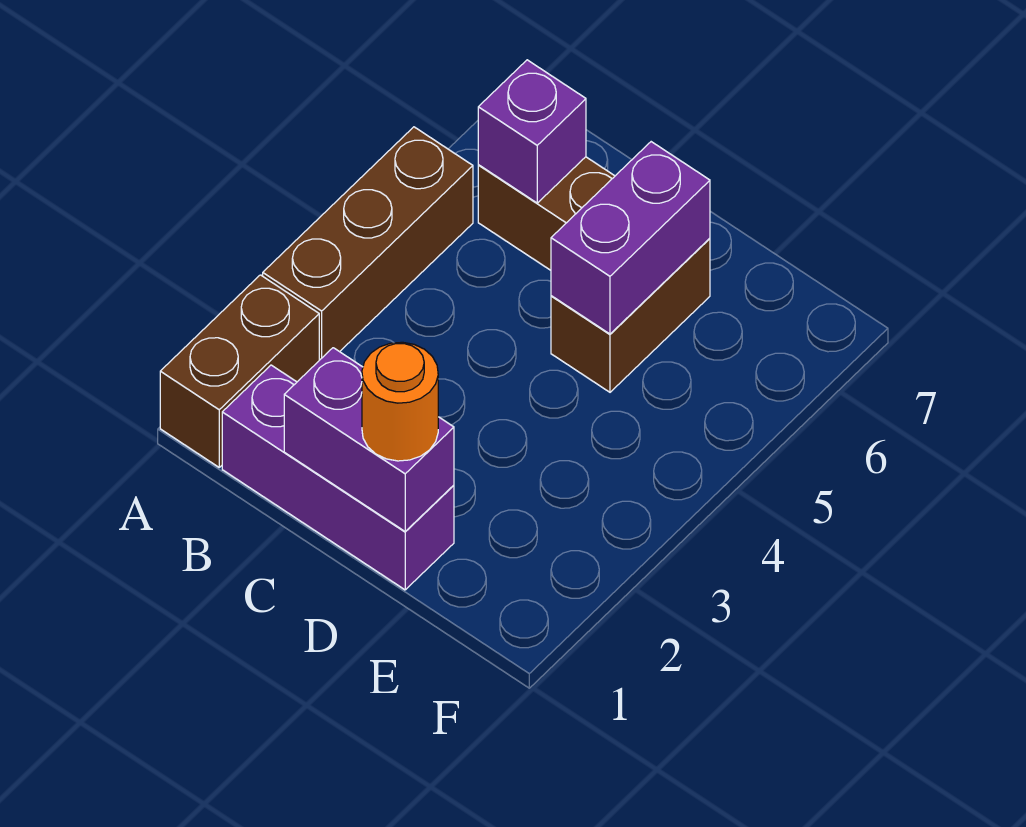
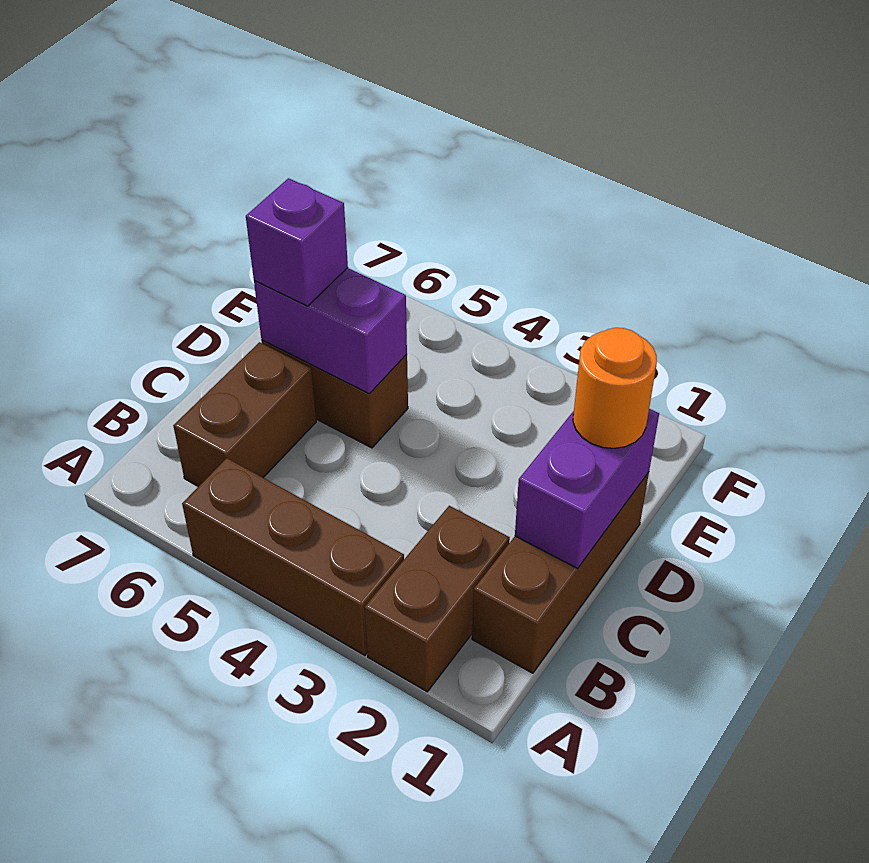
brown 1x2 brick [160,275,319,467] -> brown 1x2 brick turned to [365,506,510,692]
purple 1x3 brick [222,365,454,590] -> brown 1x3 brick [472,472,649,673]
purple 1x1 brick [478,60,586,203] -> purple 1x1 brick moved to [246,178,348,306]

